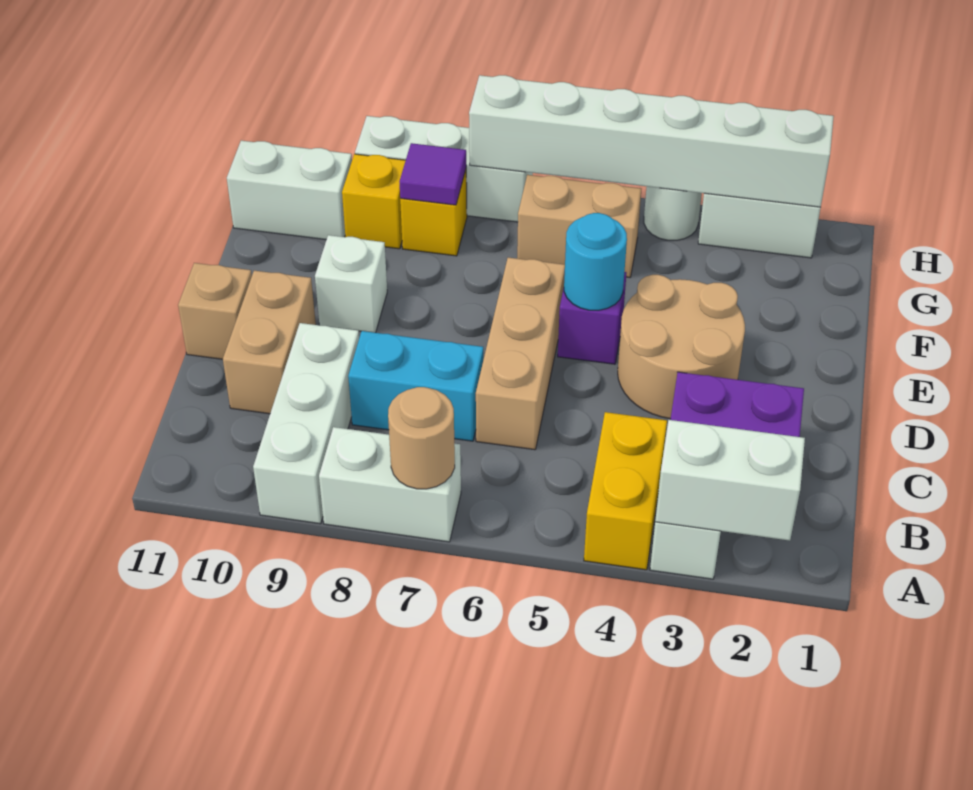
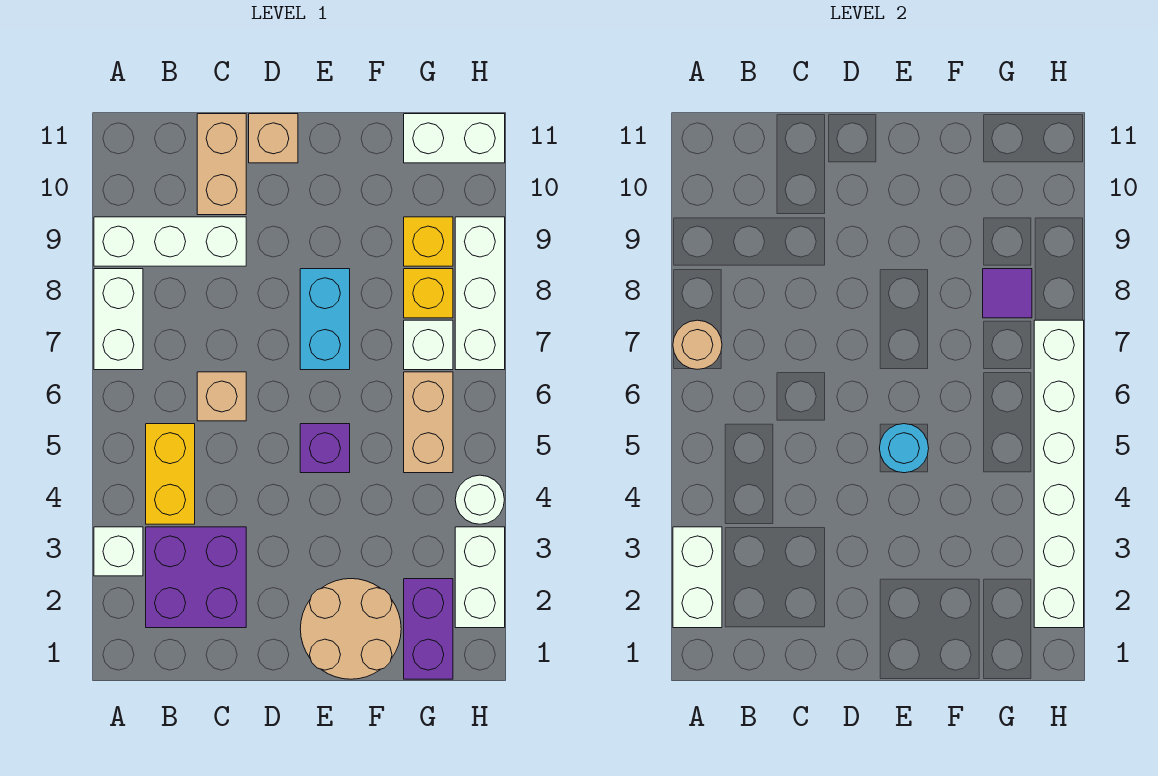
yellow 1x2 brick [584,412,667,570] -> yellow 1x2 brick turned to [146,424,195,524]
tan 1x3 brick [476,258,565,450] -> tan 1x1 brick [197,372,246,421]
cyan 1x2 brick [348,331,483,441] -> cyan 1x2 brick moved to [300,269,350,370]
tan 1x2 brick [223,270,316,414] -> tan 1x2 brick turned to [197,114,246,215]
tan 2x2 round brick [618,275,745,419] -> tan 2x2 round brick moved to [300,579,401,679]
white 1x1 brick [315,235,387,333] -> white 1x1 brick moved to [404,320,453,370]
none -> purple 1x2 brick [404,579,453,679]
white 1x2 brick [227,141,352,240] -> white 1x2 brick turned to [404,114,505,163]

